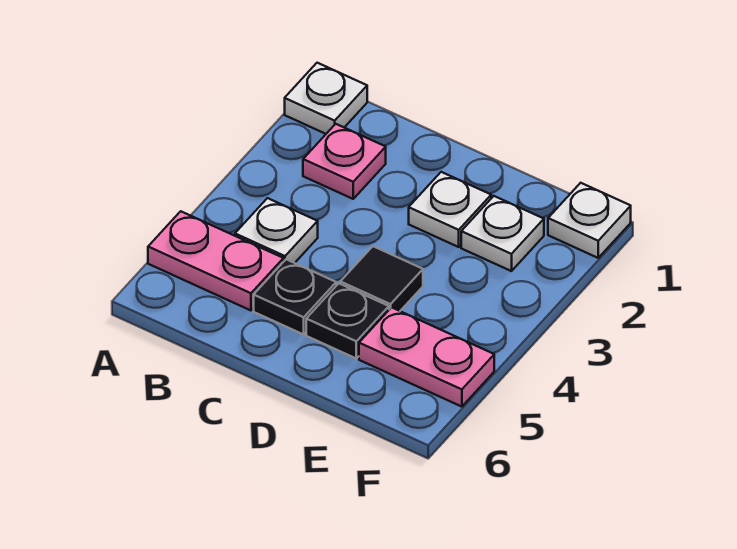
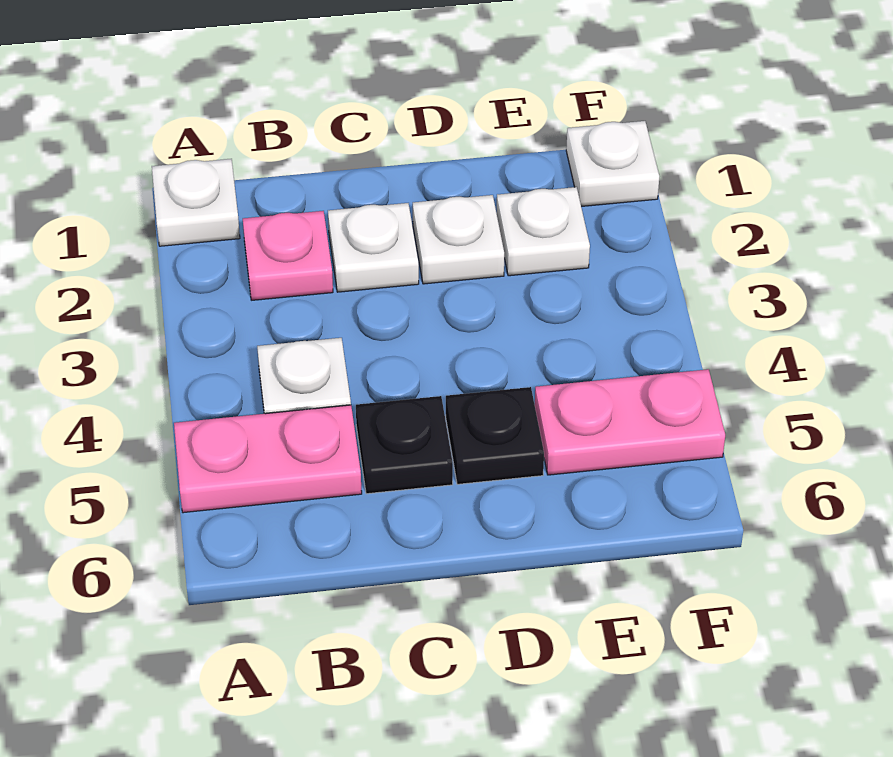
none -> white 1x1 plate [328,203,419,292]
black 1x1 tile [340,246,423,311] -> none

